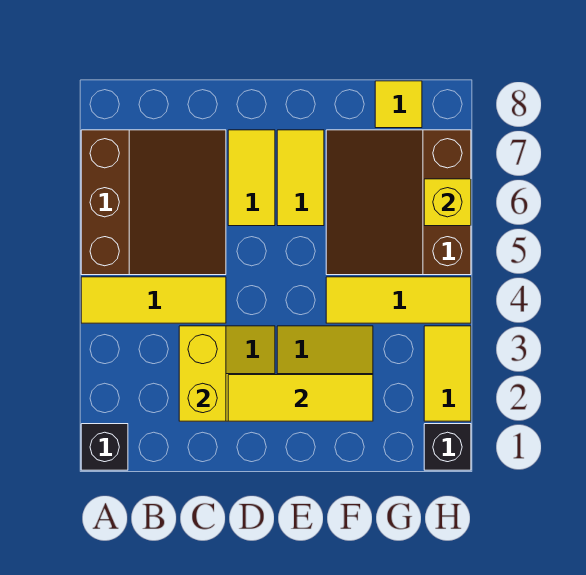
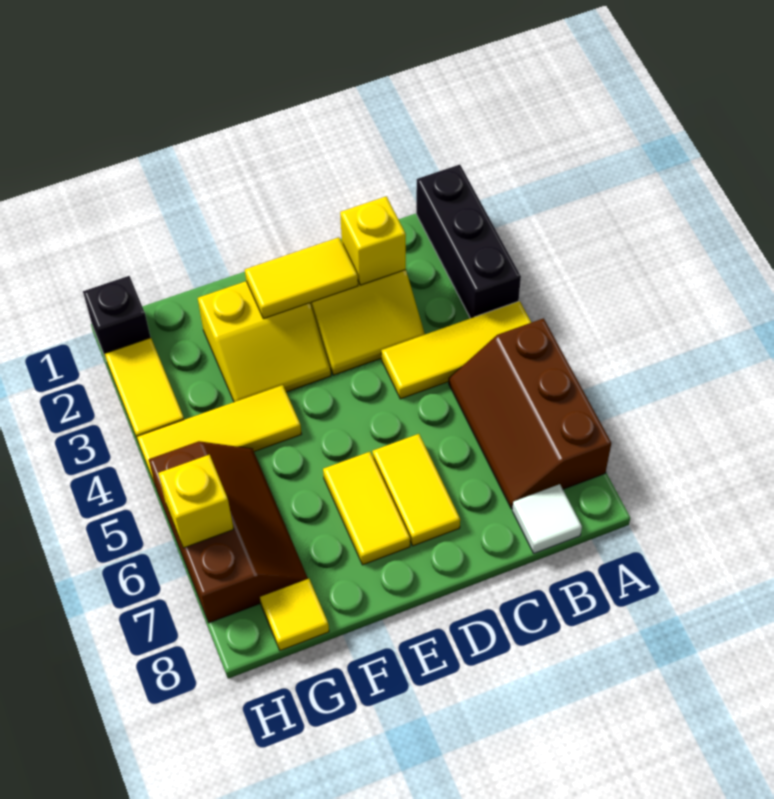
black 1x1 brick [81,424,128,470] -> black 1x3 brick [416,165,521,318]
brown 3x3 slope [81,130,226,275] -> brown 2x3 slope [449,318,611,509]
none -> white 1x1 tile [512,484,582,553]
yellow 1x2 brick [179,326,226,421] -> yellow 1x1 brick [340,196,406,285]
yellow 1x3 tile [228,375,373,421] -> yellow 1x2 tile [245,237,358,319]
brown 3x3 slope [326,130,471,275] -> brown 2x3 slope [149,441,308,623]

